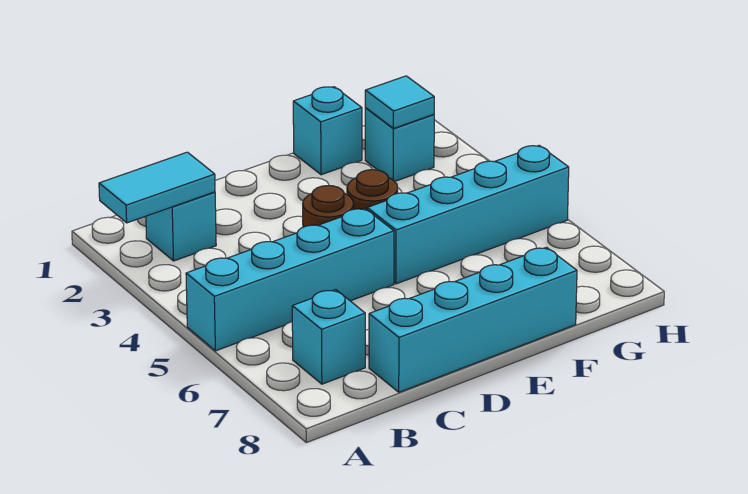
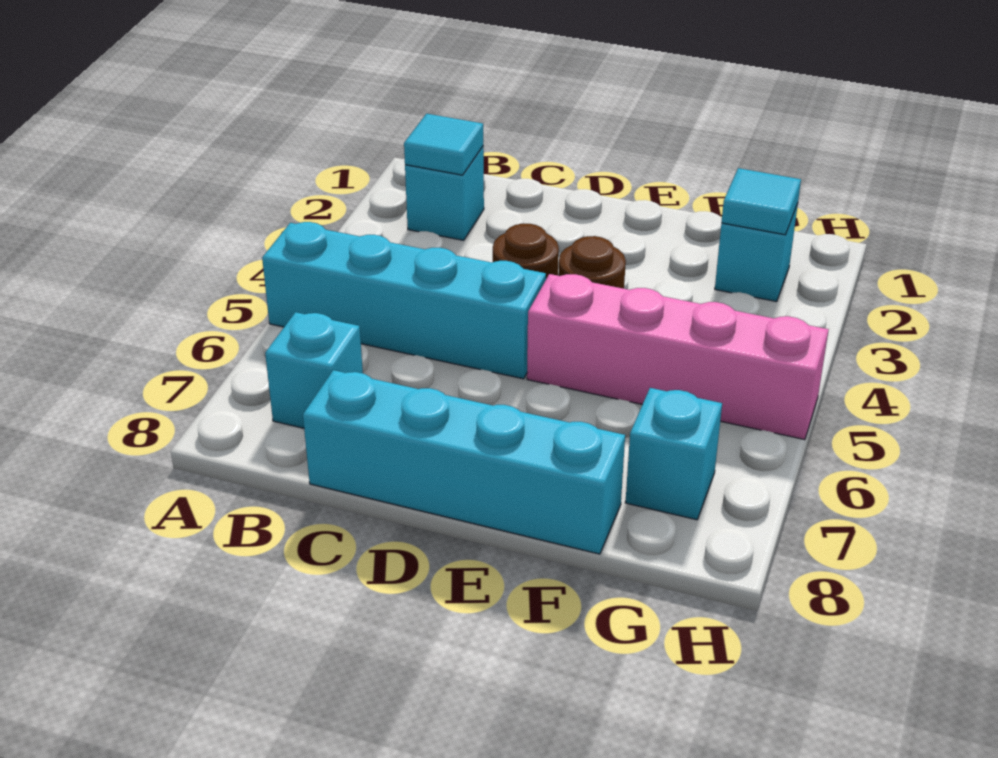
cyan 1x2 tile [99,152,215,223] -> cyan 1x1 tile [404,114,483,175]
cyan 1x4 brick [367,146,569,284] -> pink 1x4 brick [527,274,829,440]
cyan 1x1 brick [293,87,362,175] -> cyan 1x1 brick moved to [625,388,722,520]

